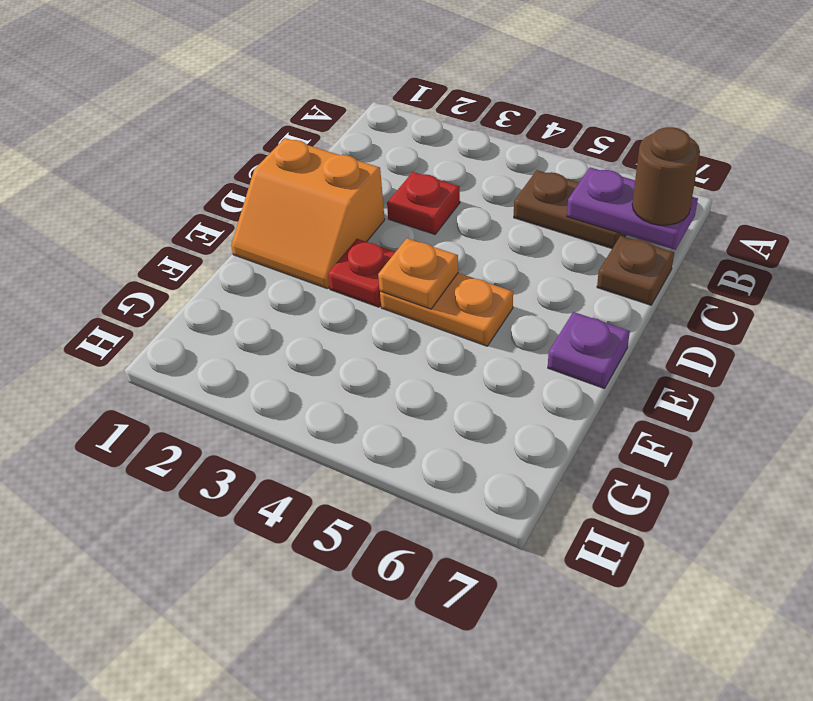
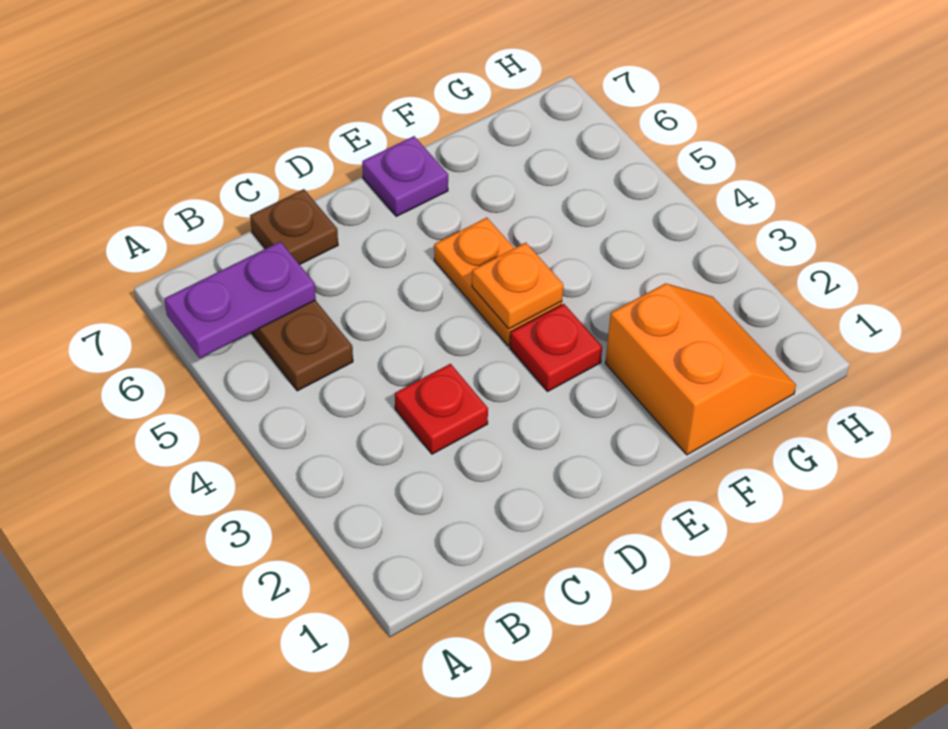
purple 1x2 plate [567,167,698,250] -> purple 1x2 plate turned to [164,242,316,358]
brown 1x1 round brick [632,127,700,225] -> none
orange 2x2 slope [231,138,385,289] -> orange 2x2 slope moved to [605,283,796,455]

